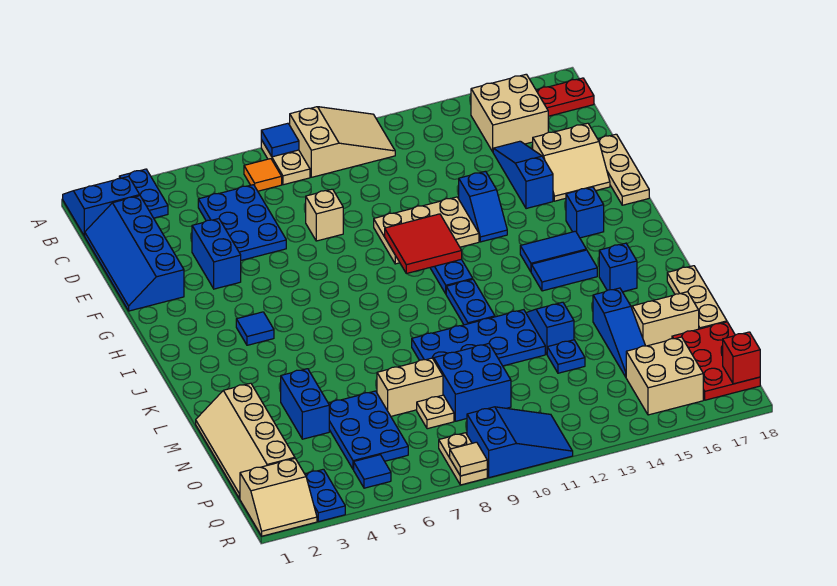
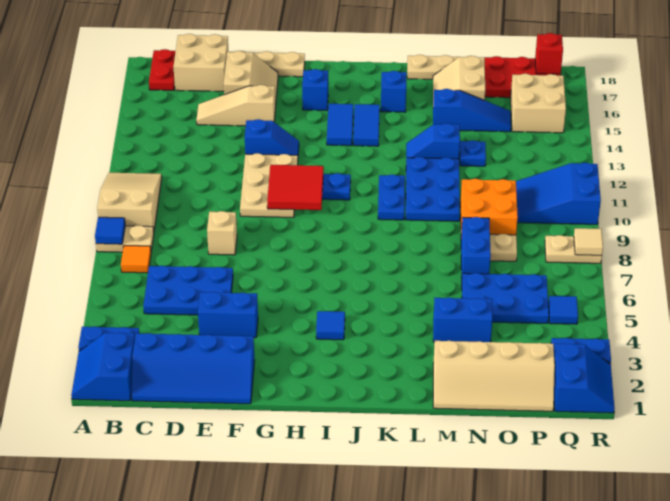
tan 2x2 brick [471,74,548,152] -> tan 2x2 brick moved to [173,34,228,91]
blue 1x3 slope [493,141,553,209] -> tan 1x3 slope [196,85,275,126]
blue 1x2 plate [446,279,495,325] -> blue 1x2 plate turned to [378,175,405,220]
blue 2x4 plate [412,310,545,366] -> blue 2x3 plate [406,157,460,221]
tan 1x2 brick [377,358,443,416] -> blue 1x2 brick [461,217,491,274]
blue 2x2 brick [434,344,511,421] -> orange 2x2 brick [460,179,518,235]
tan 2x2 slope [240,459,317,536] -> blue 2x2 slope [554,344,615,413]
blue 2x3 slope [467,407,573,478] -> blue 2x3 slope turned to [516,163,601,224]

